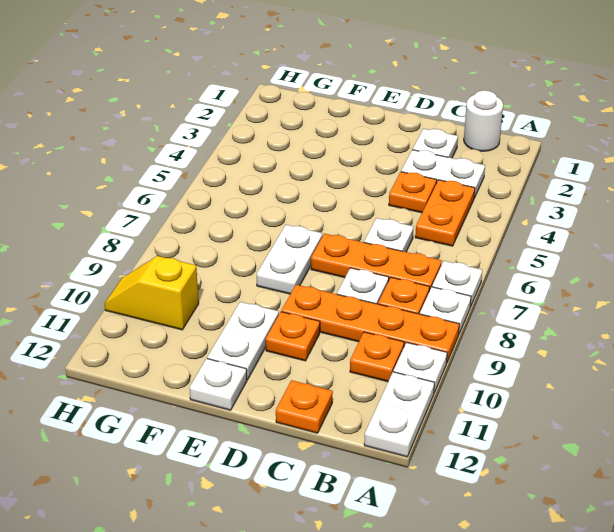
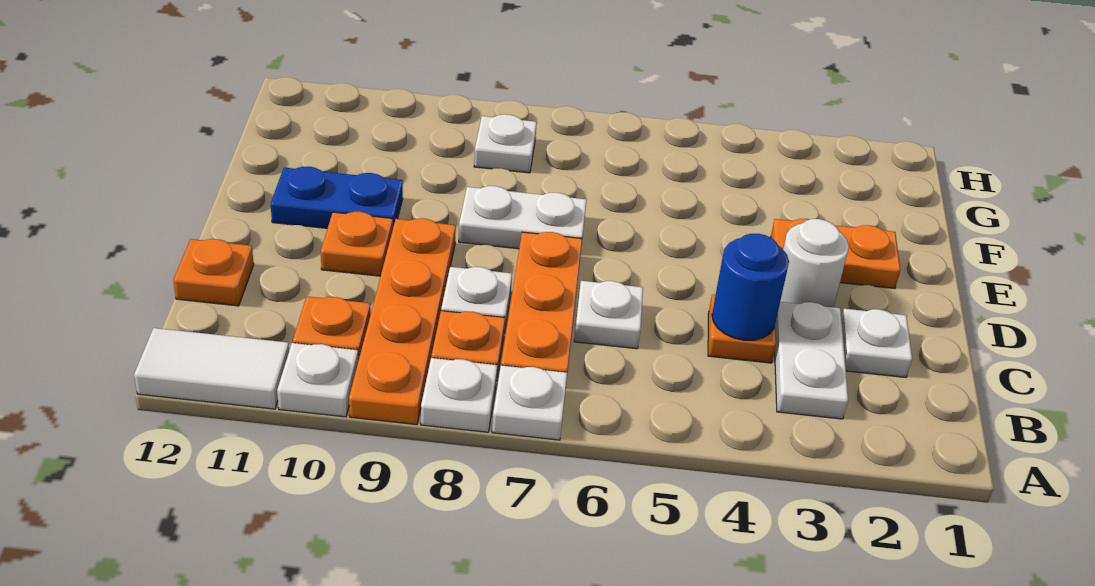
white 1x2 plate [364,372,434,457] -> white 1x2 tile [134,328,289,409]
white 1x1 round brick [464,90,503,151] -> white 1x1 round brick moved to [780,219,849,307]
orange 1x2 plate [415,180,475,246] -> orange 1x2 plate moved to [771,219,900,289]
none -> blue 1x1 round brick [712,234,789,340]
white 1x2 plate [207,302,279,380] -> blue 1x2 plate [271,167,403,228]
white 1x1 plate [189,359,247,410] -> white 1x1 plate moved to [474,114,537,173]
yellow 1x2 slope [104,256,199,330] -> none

